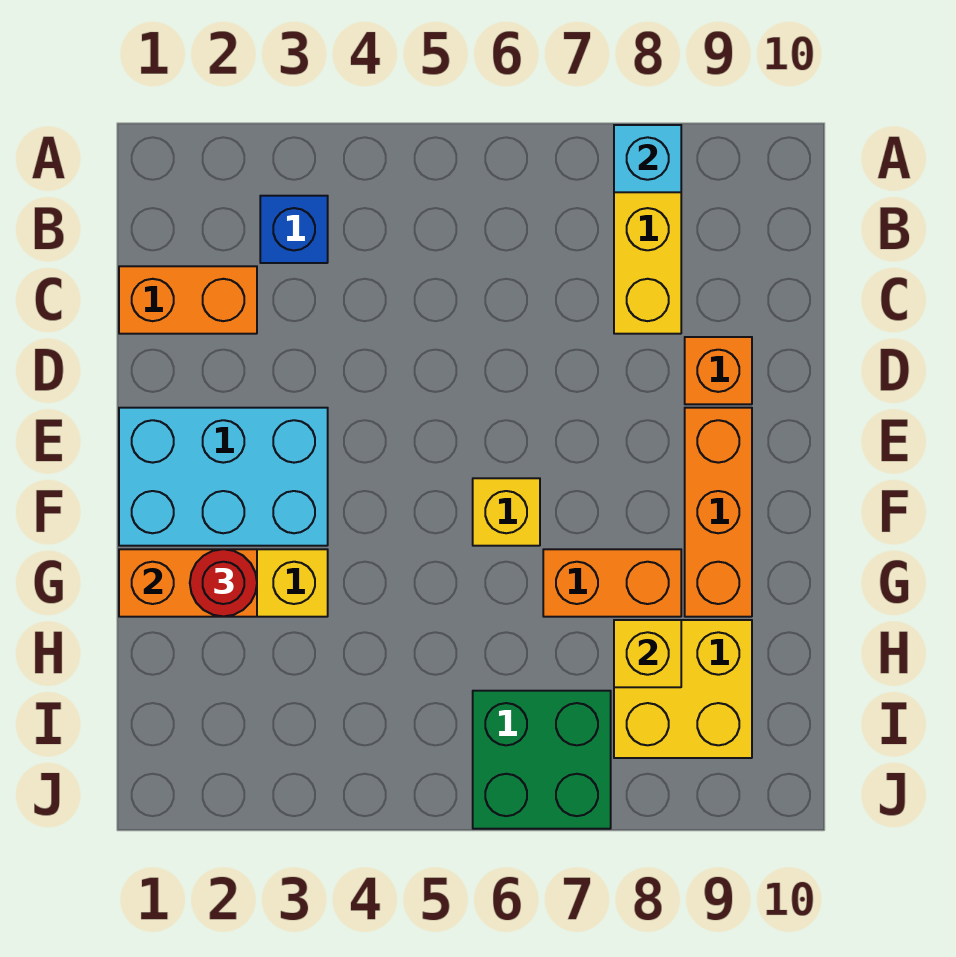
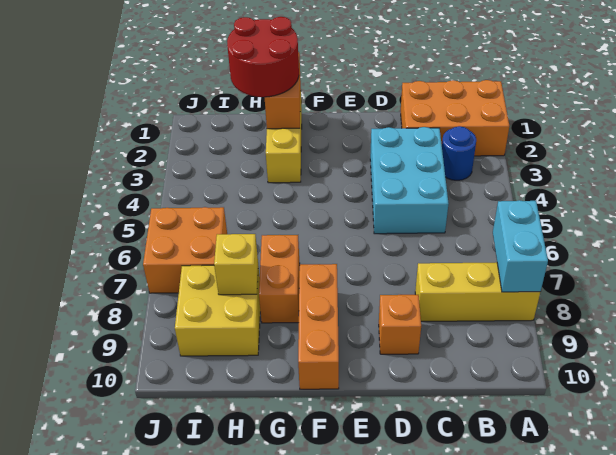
cyan 1x1 brick [614,125,681,192] -> cyan 1x2 brick [493,200,548,292]
blue 1x1 brick [260,196,328,263] -> blue 1x1 round brick [442,126,476,180]
orange 1x2 brick [119,266,257,334] -> orange 2x3 brick [401,80,509,156]
cyan 2x3 brick [119,408,328,546] -> cyan 2x3 brick moved to [370,127,449,234]
orange 1x3 brick [685,408,752,617] -> orange 1x3 brick turned to [298,264,339,389]
yellow 1x1 brick [473,478,540,546] -> none
red 1x1 round brick [190,549,257,616] -> red 2x2 round brick [227,17,299,97]
green 2x2 brick [473,691,611,829] -> orange 2x2 brick [143,207,227,293]

